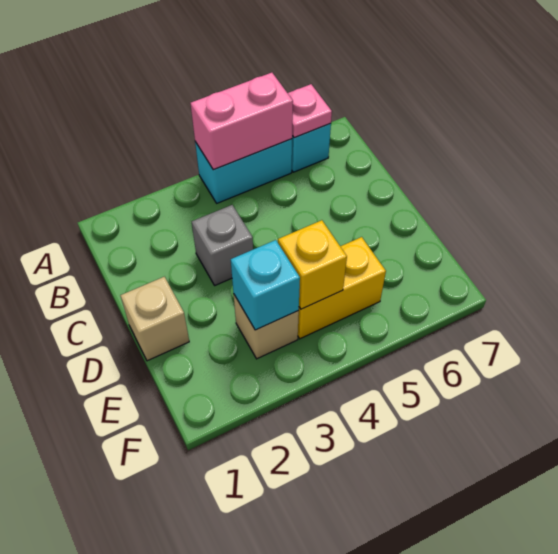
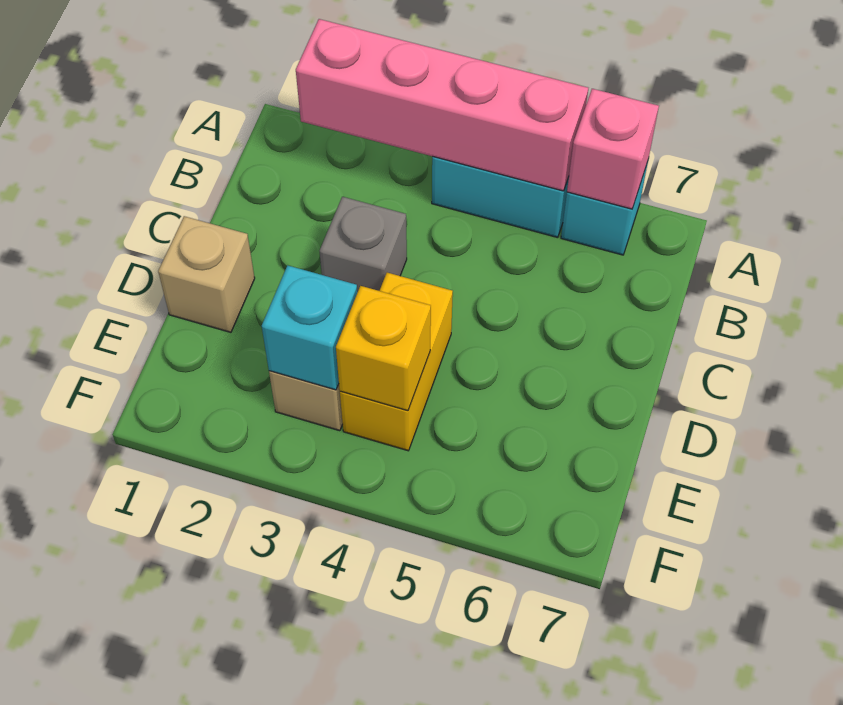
pink 1x2 brick [190,73,293,170] -> pink 1x4 brick [296,19,588,191]
pink 1x1 plate [288,84,332,138] -> pink 1x1 brick [567,89,659,209]
yellow 1x2 brick [298,237,386,339] -> yellow 1x2 brick turned to [340,273,453,451]

